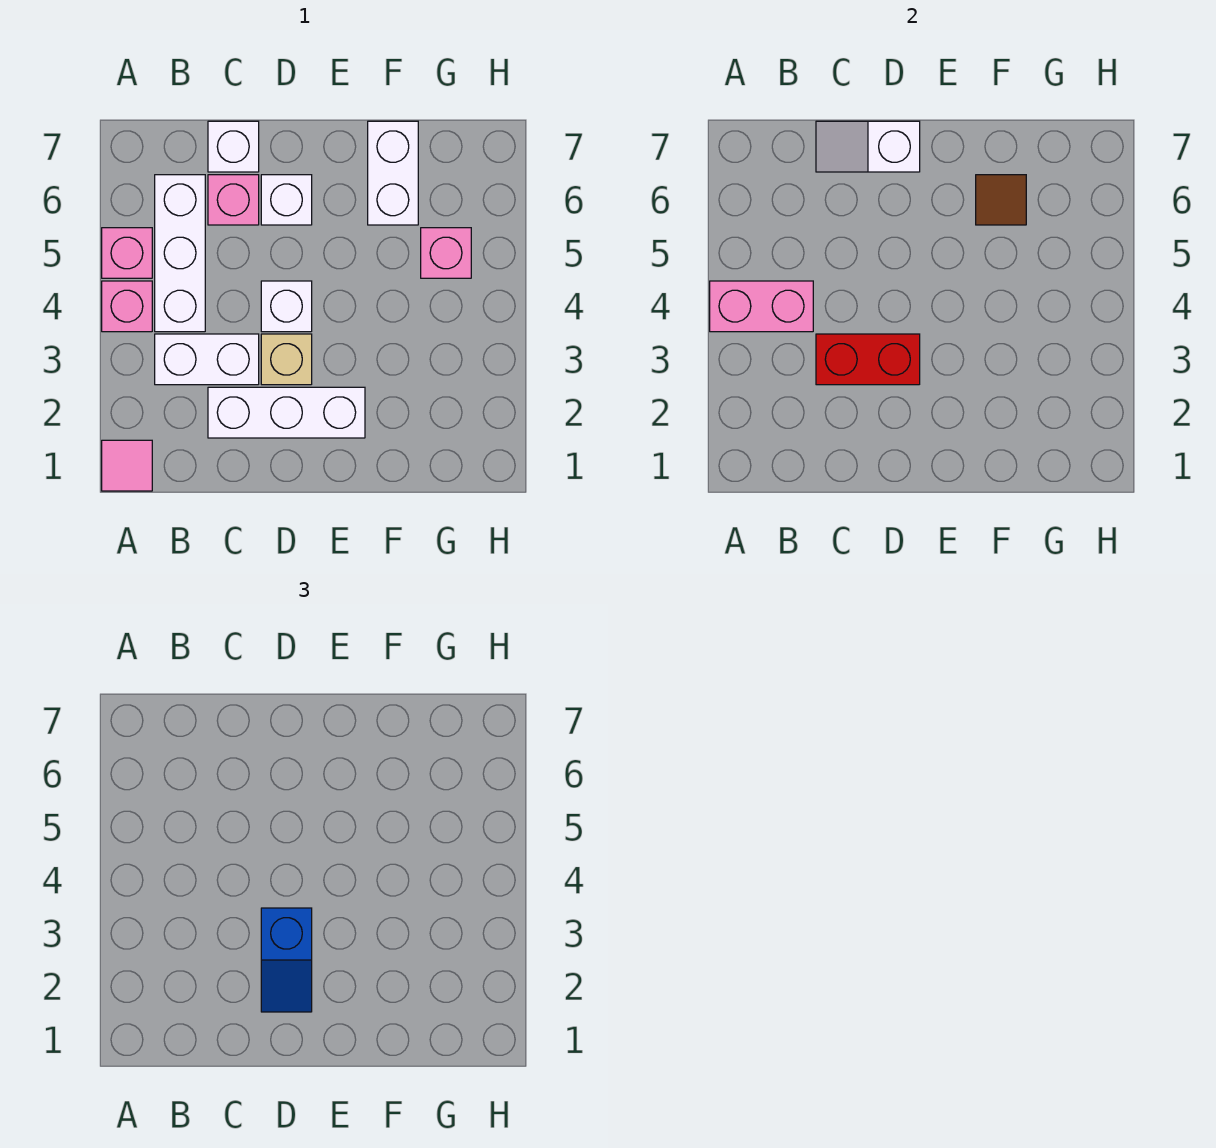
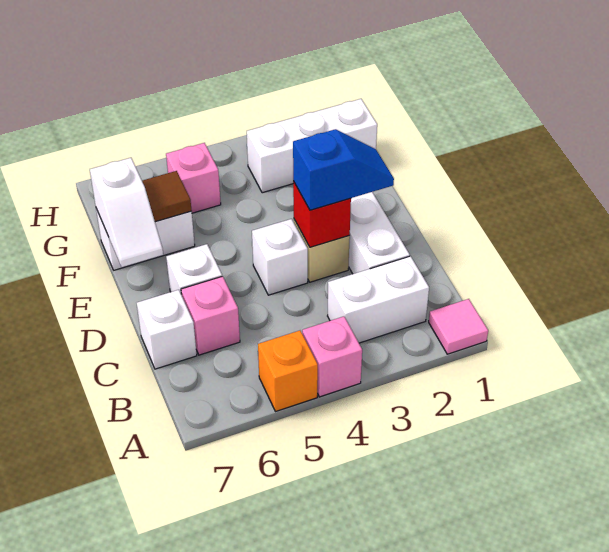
pink 1x2 brick [710,281,813,332] -> none
pink 1x1 brick [102,228,152,278] -> orange 1x1 brick [258,331,318,412]
white 1x2 brick [155,334,259,385] -> white 1x2 brick turned to [328,256,429,343]
white 1x3 brick [155,175,205,332] -> white 1x3 brick moved to [247,99,377,193]
red 1x2 brick [816,334,920,385] -> red 1x1 brick [293,181,351,247]
white 1x2 slope [816,121,920,172] -> white 1x2 slope moved to [90,158,163,267]

